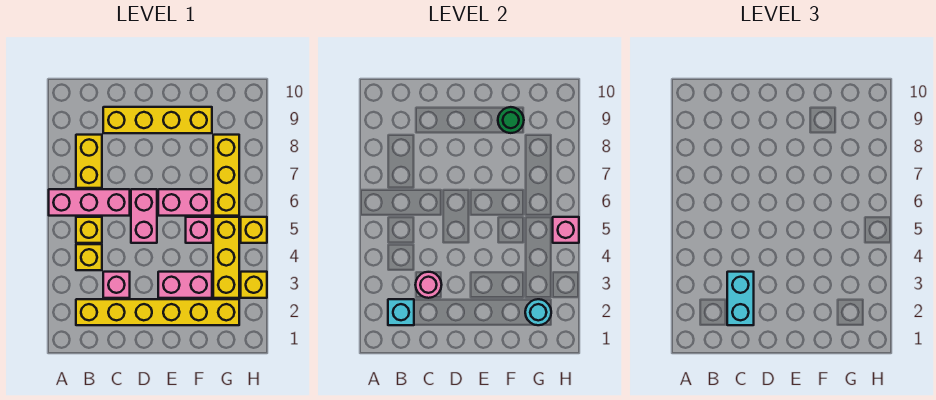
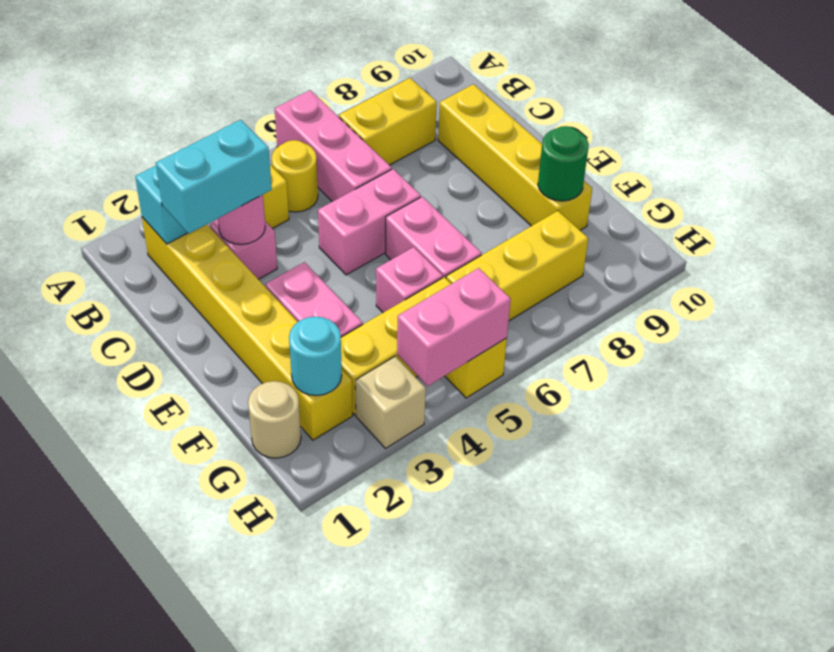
yellow 1x1 brick [76,217,102,243] -> yellow 1x1 round brick [272,140,318,212]
none -> tan 1x1 round brick [248,381,301,458]
yellow 1x1 brick [241,272,267,298] -> tan 1x1 brick [355,357,426,449]
pink 1x1 brick [553,217,579,243] -> pink 1x2 brick [397,268,511,386]

